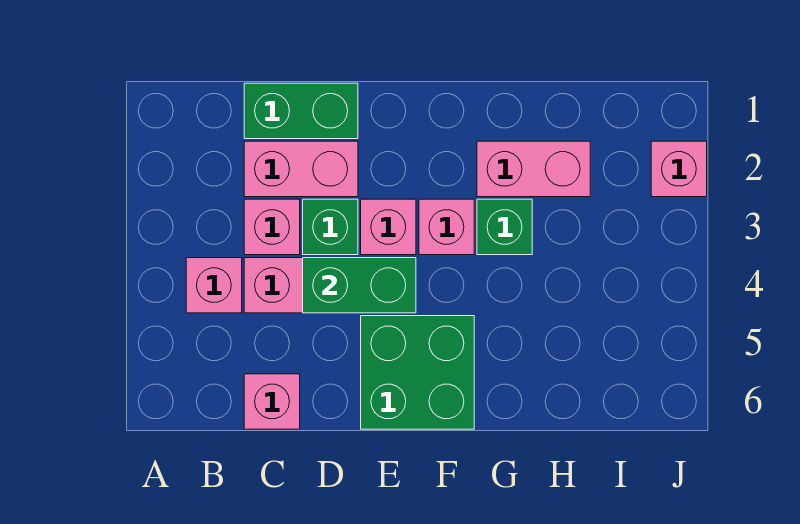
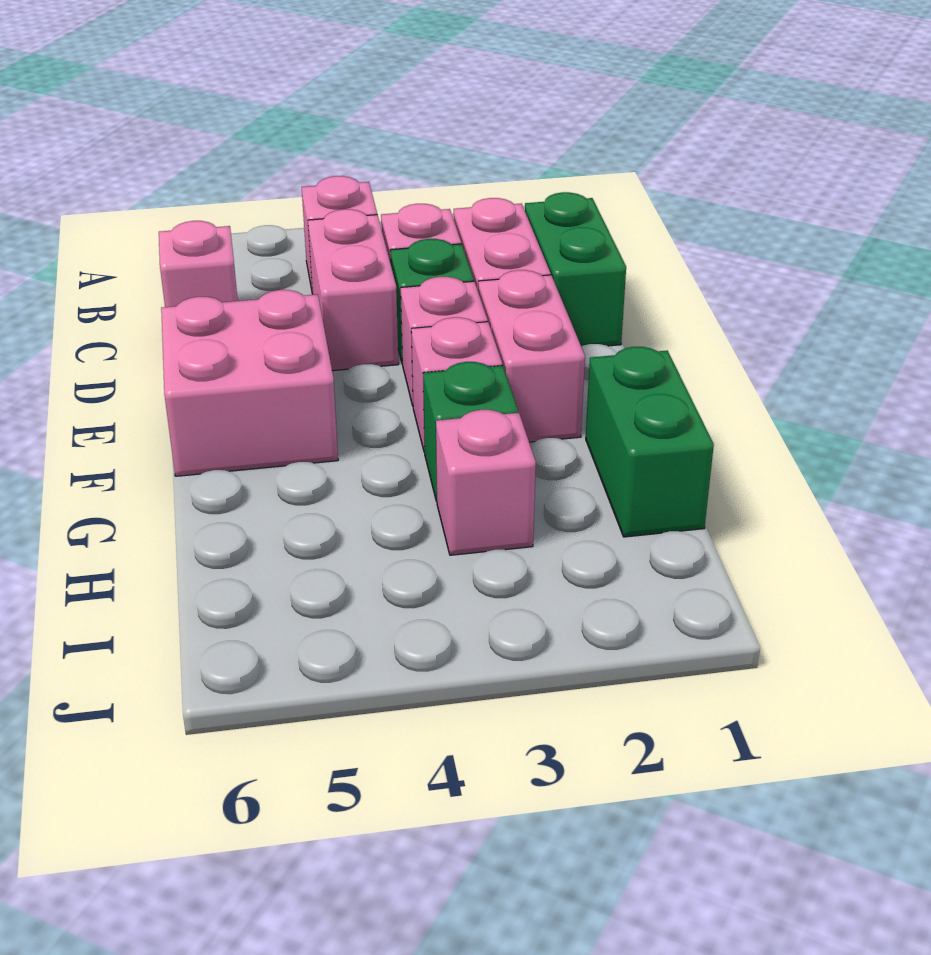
green 1x2 brick [303,258,416,313] -> green 1x2 brick moved to [586,347,714,537]
green 2x2 brick [361,316,474,429] -> pink 2x2 brick [161,290,338,476]
pink 1x2 brick [477,141,590,197] -> pink 1x2 brick moved to [478,270,585,442]
pink 1x1 brick [651,141,707,197] -> pink 1x1 brick moved to [436,410,536,555]

